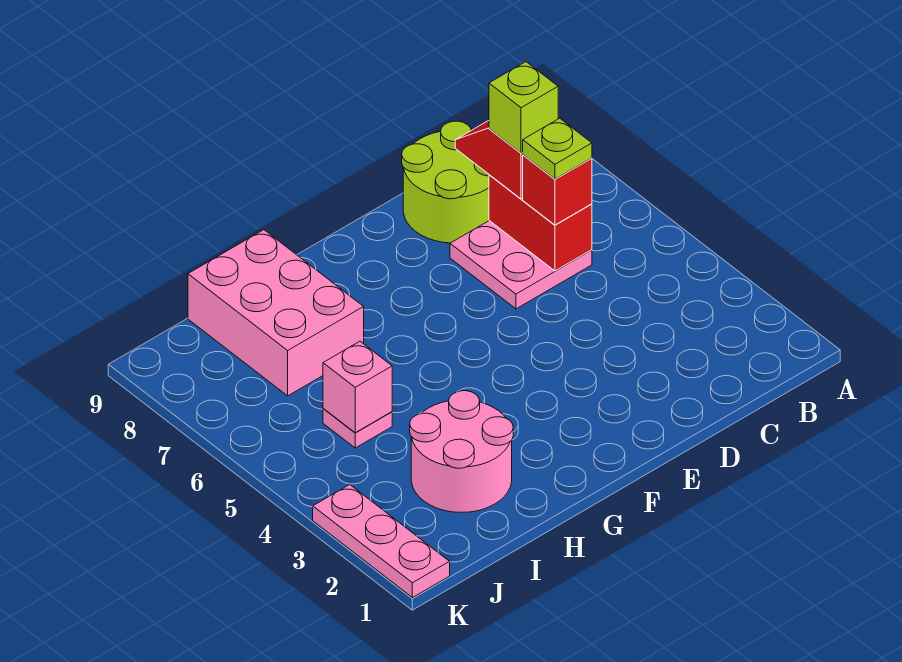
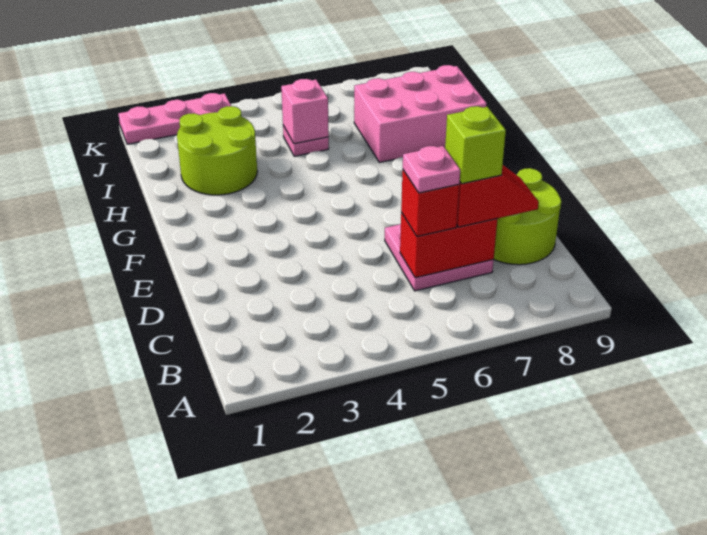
lime 1x1 plate [523,118,592,179] -> pink 1x1 plate [403,146,460,193]
pink 2x2 round brick [410,391,513,512] -> lime 2x2 round brick [177,106,257,195]

